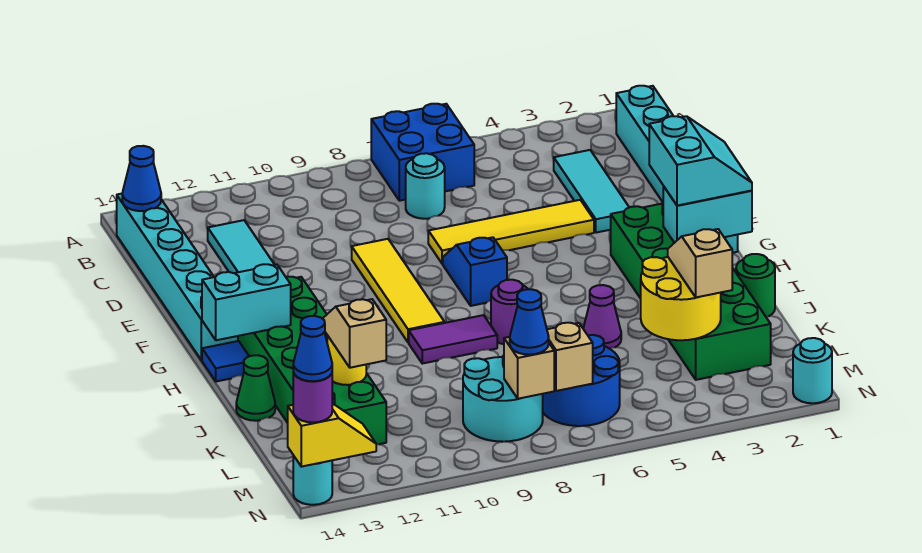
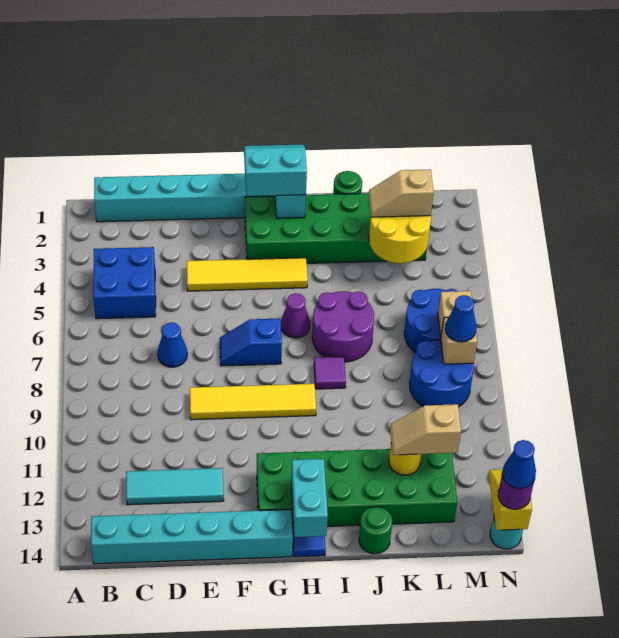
blue 2x2 brick [371,104,474,201] -> blue 2x2 brick moved to [93,247,156,319]
blue 1x1 cone [122,146,161,211] -> blue 1x1 cone moved to [158,322,187,367]
cyan 1x3 tile [554,150,629,233] -> none
cyan 1x1 round brick [406,153,445,219] -> none
yellow 1x4 tile [428,200,594,264] -> yellow 1x4 tile turned to [187,258,308,291]
purple 1x1 round brick [491,280,528,344] -> purple 2x2 round brick [312,291,374,362]
purple 1x2 tile [409,315,497,364] -> purple 1x1 tile [314,357,346,389]
purple 1x1 cone [583,285,621,349] -> purple 1x1 cone moved to [281,293,310,338]
green 1x1 cone [236,355,275,421] -> green 1x1 round brick [359,507,392,554]
cyan 2x2 round brick [463,355,543,442] -> blue 2x2 round brick [409,340,474,407]
cyan 1x1 round brick [793,338,832,403] -> none

